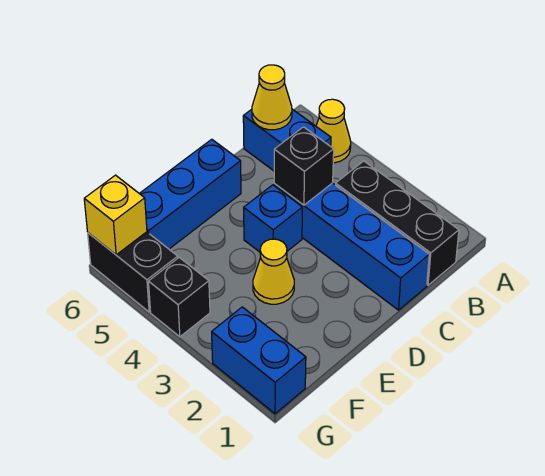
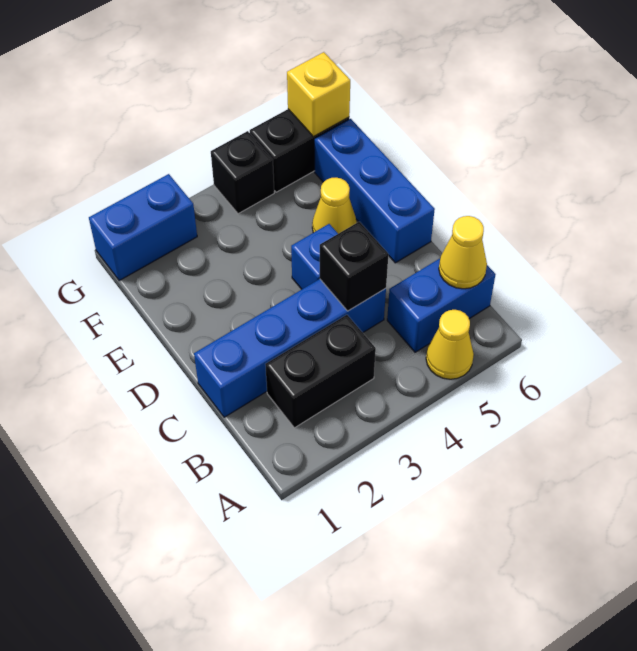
black 1x3 brick [336,161,459,285] -> black 1x2 brick [265,315,376,428]
yellow 1x1 cone [253,239,294,304] -> yellow 1x1 cone moved to [312,178,357,234]

